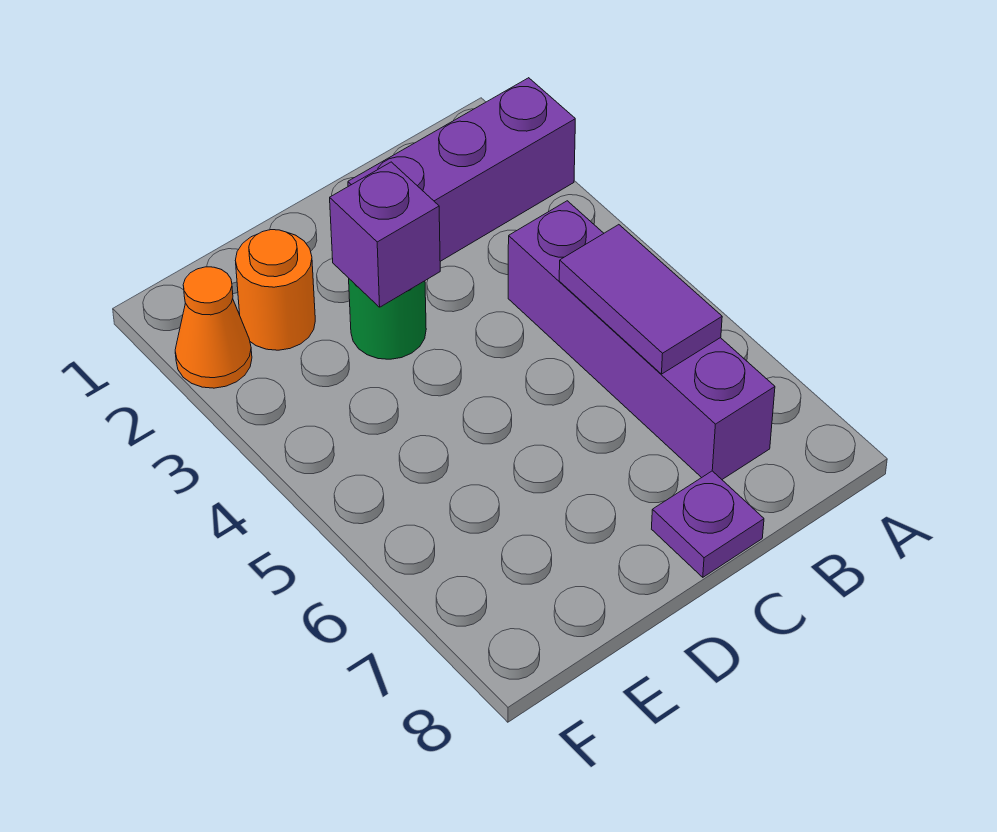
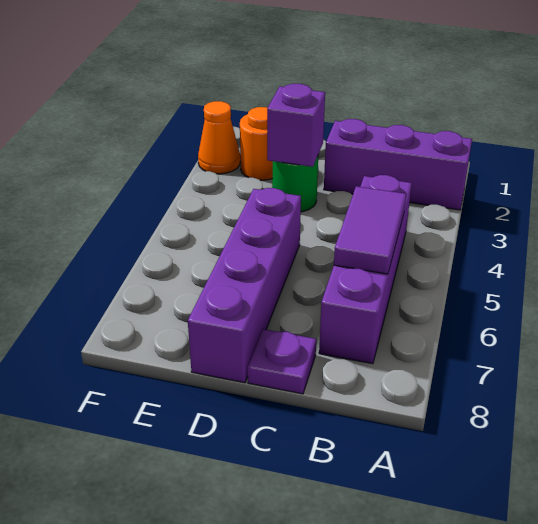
none -> purple 1x4 brick [188,188,301,383]

